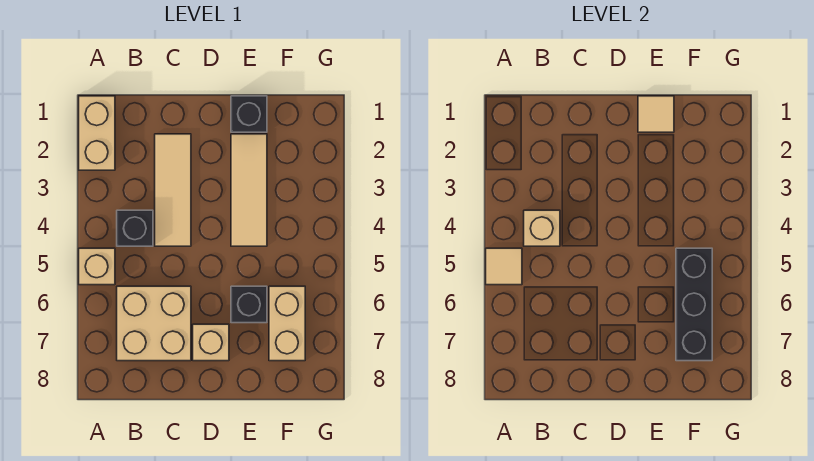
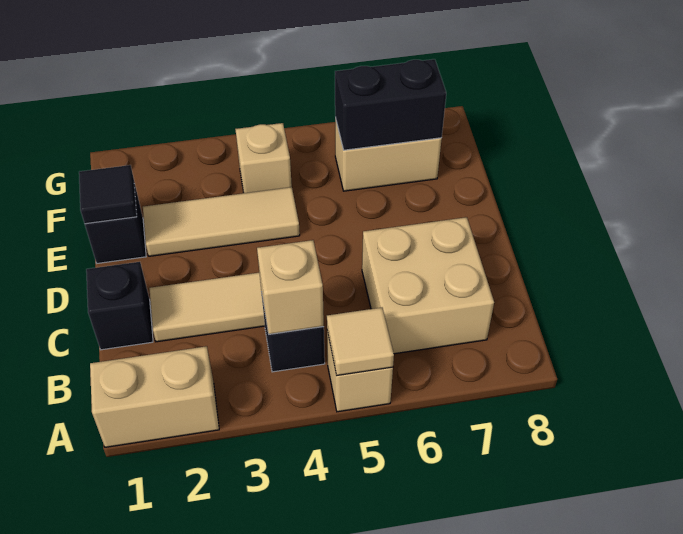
tan 1x1 brick [193,324,229,361] -> tan 1x1 brick moved to [235,123,292,193]
tan 1x1 tile [638,96,674,132] -> black 1x1 tile [79,165,137,224]
black 1x1 brick [231,286,267,323] -> black 1x1 brick moved to [86,262,153,350]
black 1x3 brick [676,248,712,361] -> black 1x2 brick [335,59,446,150]

